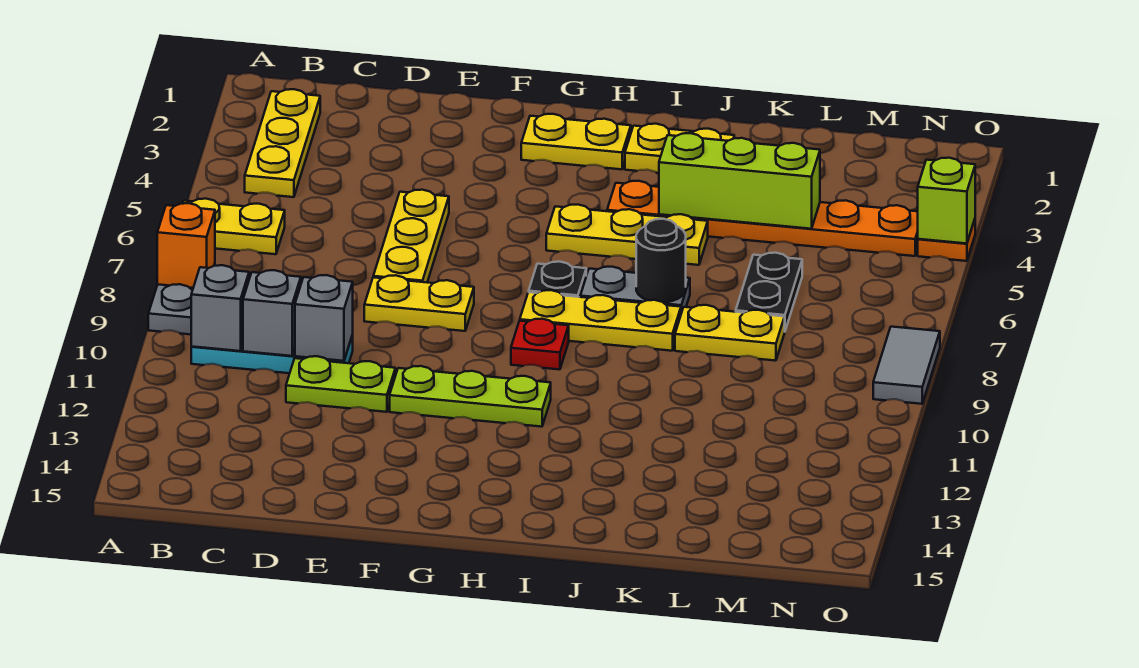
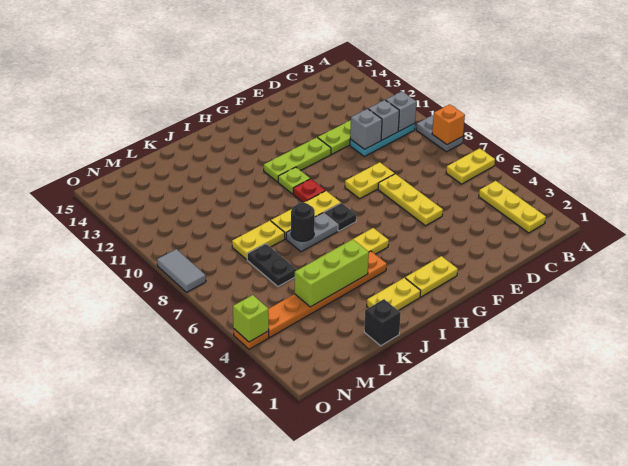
none -> lime 1x1 plate [278,167,310,194]
none -> black 1x1 brick [364,299,401,346]

